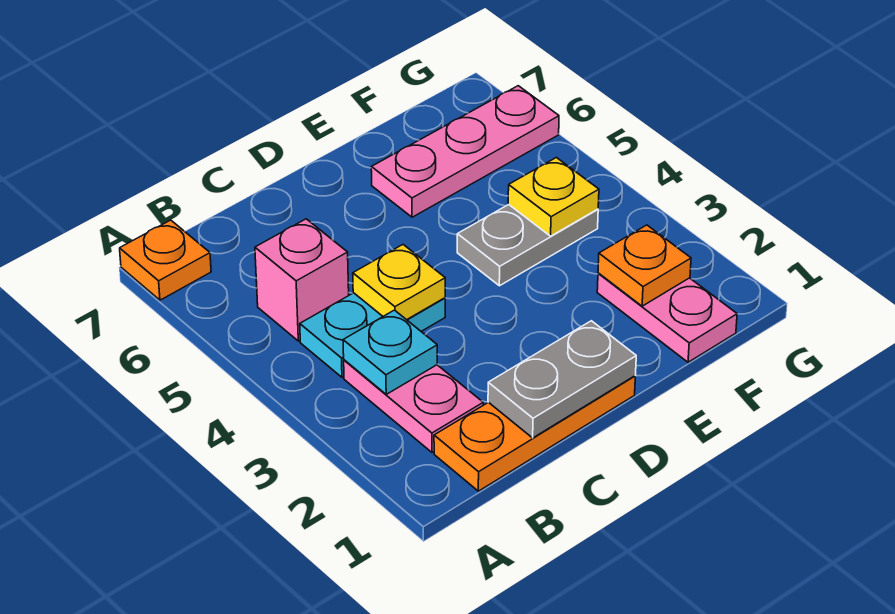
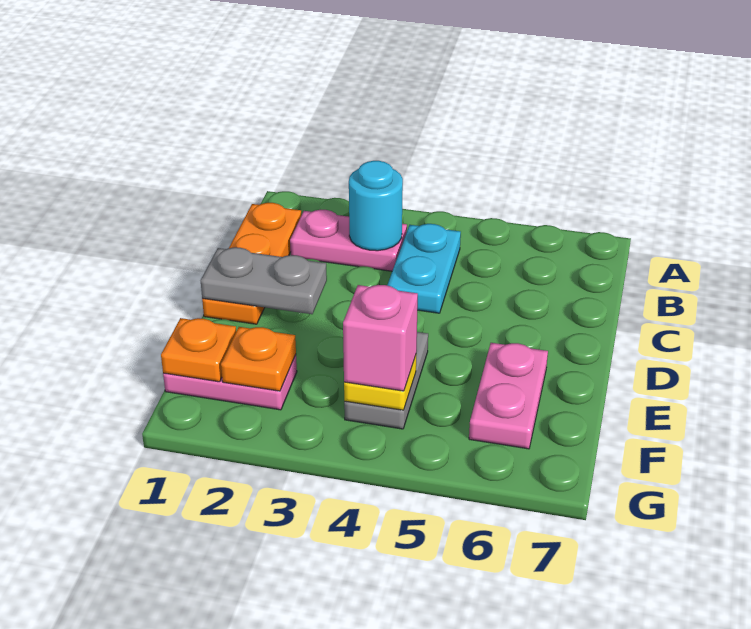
orange 1x1 plate [120,220,211,300] -> orange 1x1 plate moved to [161,318,236,382]
cyan 1x1 plate [343,310,437,394] -> cyan 1x1 round brick [349,161,403,251]
pink 1x1 brick [255,219,349,341] -> pink 1x1 brick moved to [343,285,418,391]
grey 1x2 plate [488,321,636,438] -> grey 1x2 plate turned to [201,247,327,314]
yellow 1x1 plate [353,245,445,320] -> none
pink 1x3 plate [371,86,559,217] -> pink 1x2 plate [469,343,548,449]

